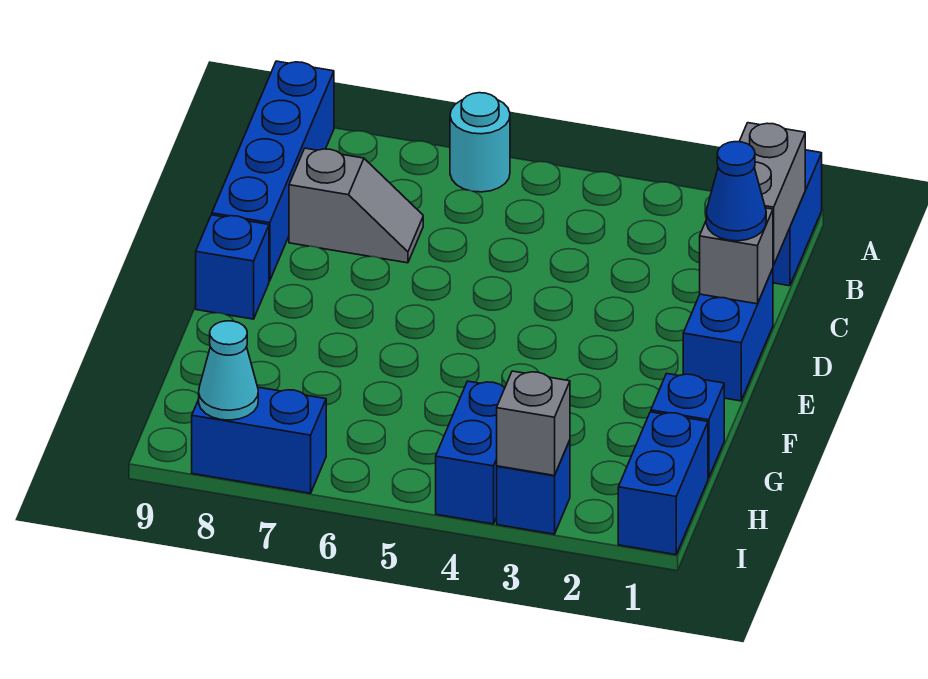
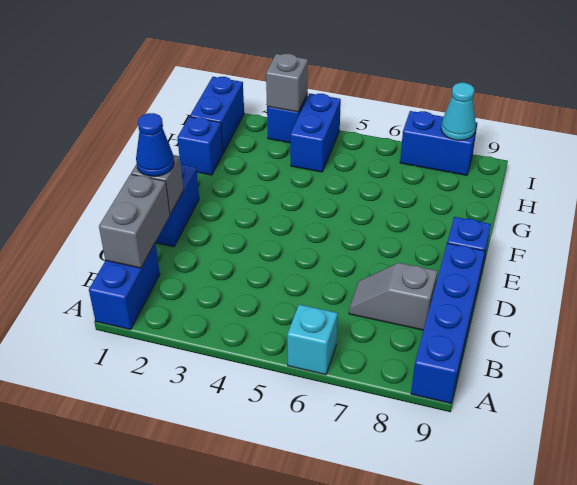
cyan 1x1 round brick [450,93,510,192] -> cyan 1x1 brick [287,305,338,375]

